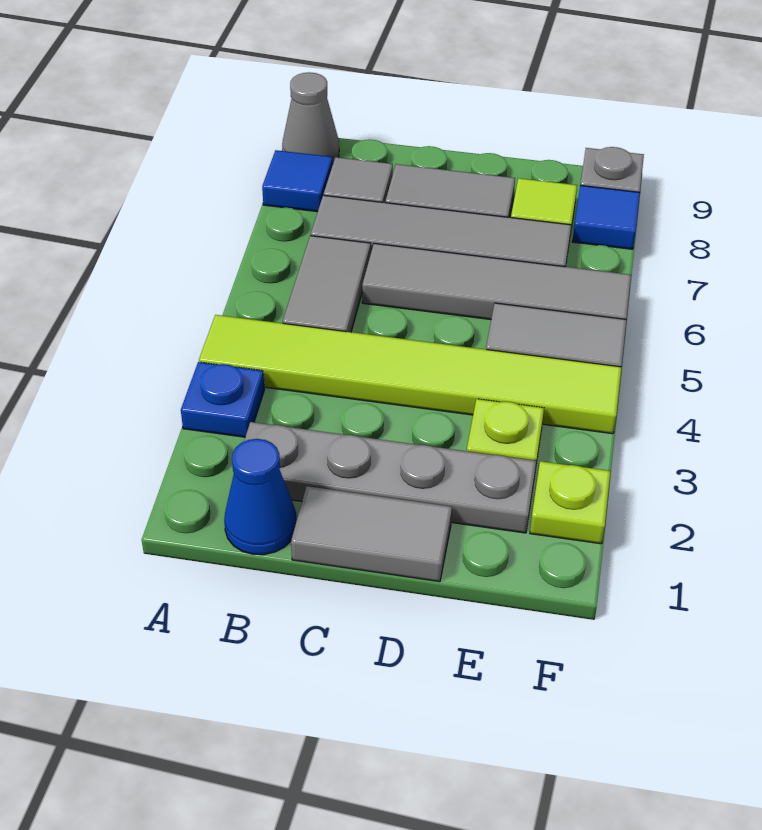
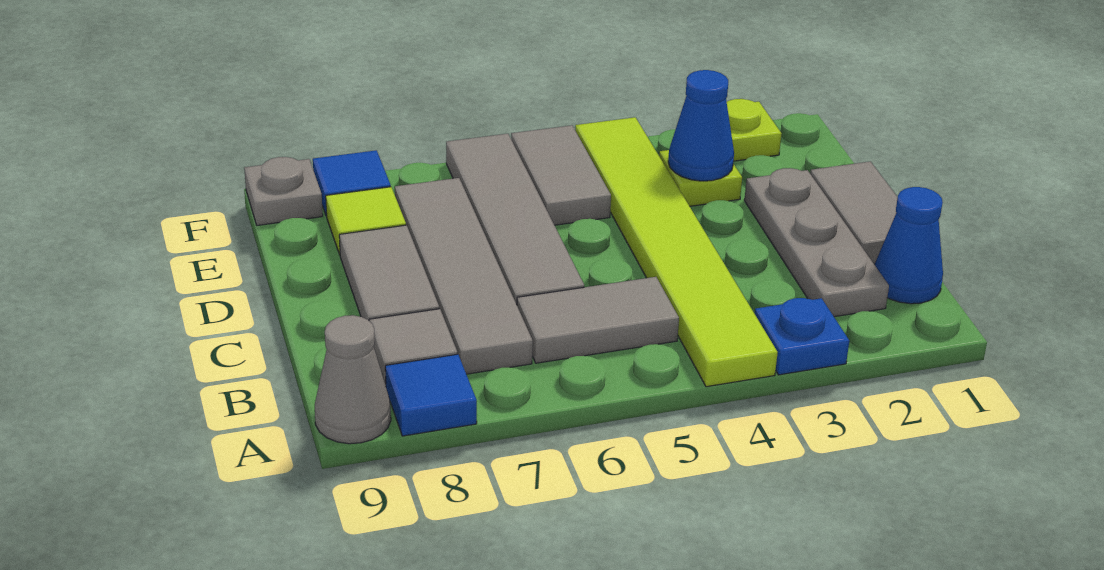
grey 1x4 plate [244,422,536,533] -> grey 1x3 plate [744,168,889,317]
none -> blue 1x1 cone [668,70,734,181]

